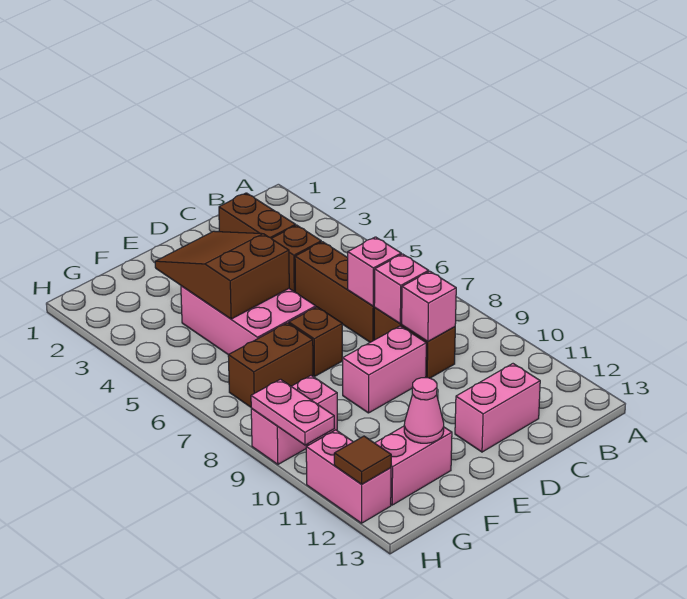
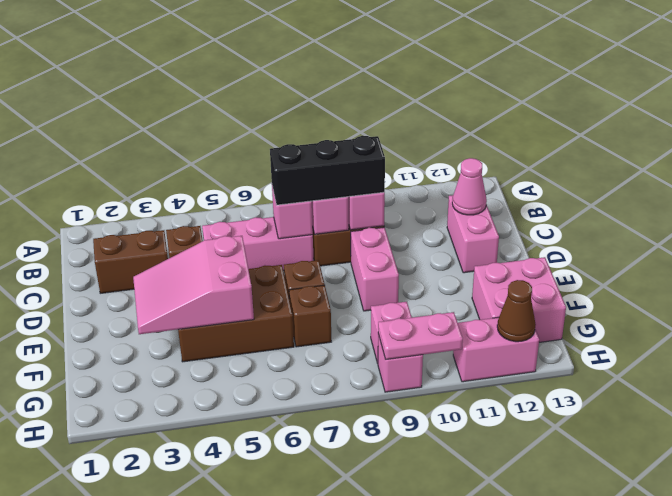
brown 1x3 brick [295,242,375,342] -> pink 1x3 brick [202,217,314,271]
none -> black 1x3 brick [270,136,385,205]
brown 2x3 slope [155,231,289,319] -> pink 2x3 slope [133,236,254,334]
pink 2x3 brick [181,286,316,355] -> brown 2x3 brick [178,265,294,362]
brown 1x2 brick [228,323,313,407] -> brown 1x1 brick [289,285,331,347]
pink 1x2 brick [375,426,452,505] -> pink 2x2 brick [472,257,566,342]
pink 1x1 cone [404,378,444,443] -> pink 1x1 cone moved to [452,158,487,215]
brown 1x1 tile [334,436,391,484] -> brown 1x1 cone [497,280,536,342]

